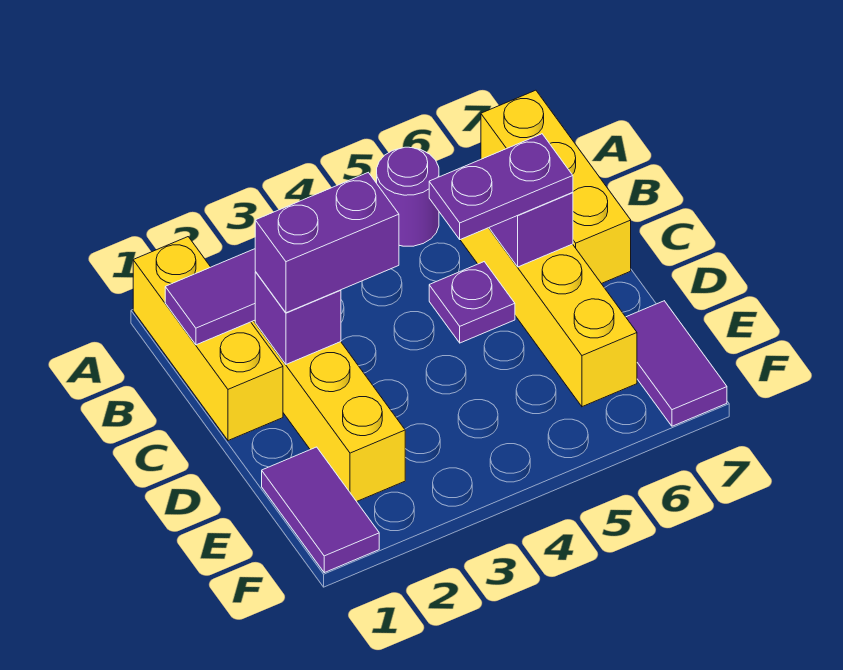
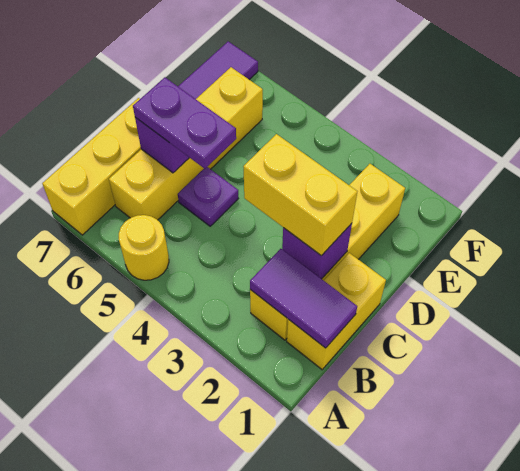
yellow 1x3 brick [133,237,283,441] -> yellow 1x2 brick [287,253,386,370]
purple 1x1 round brick [377,147,439,246] -> yellow 1x1 round brick [119,215,169,280]
purple 1x2 brick [255,173,399,313] -> yellow 1x2 brick [243,134,357,255]
purple 1x2 tile [262,447,379,573] -> none

